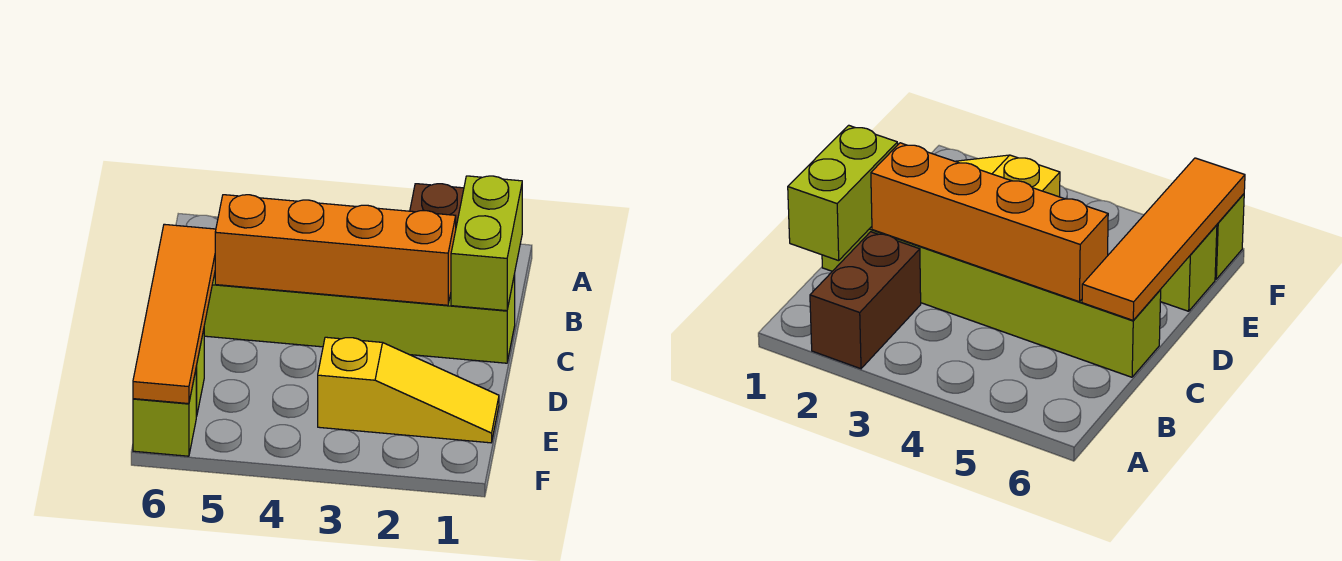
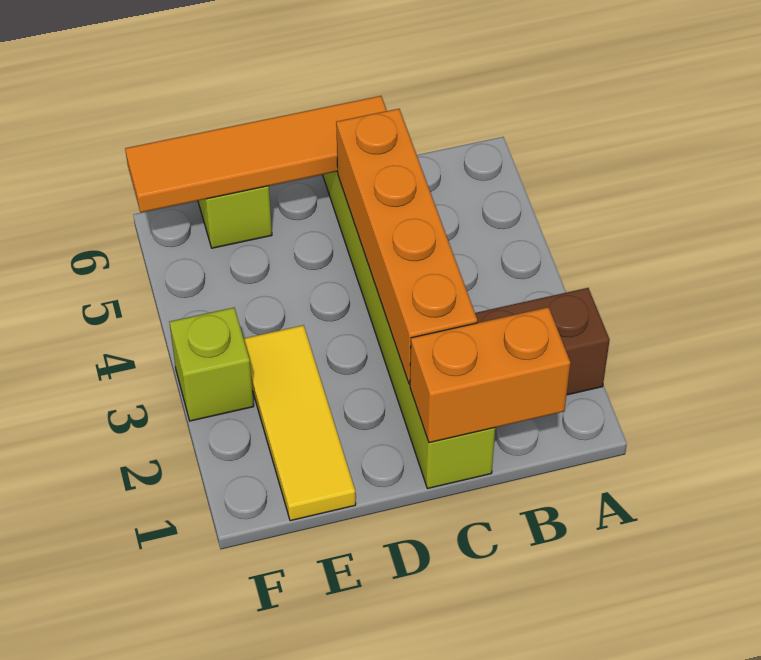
lime 1x2 brick [451,176,522,311] -> orange 1x2 brick [410,307,570,443]
yellow 1x3 slope [318,337,499,443] -> yellow 1x3 tile [244,325,356,521]
lime 1x1 brick [133,371,196,456] -> lime 1x1 brick moved to [170,308,254,421]

